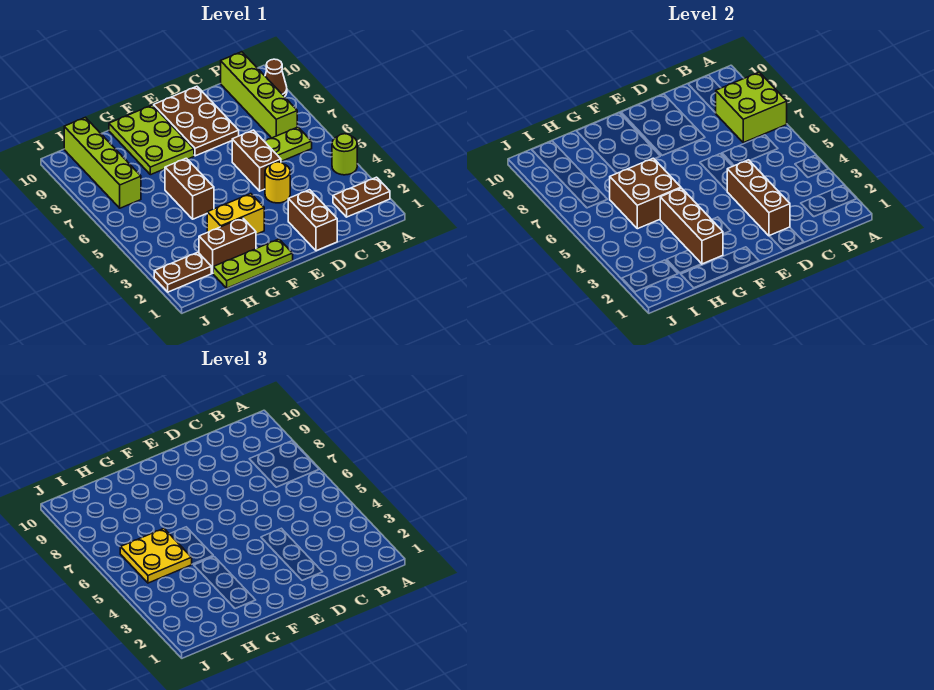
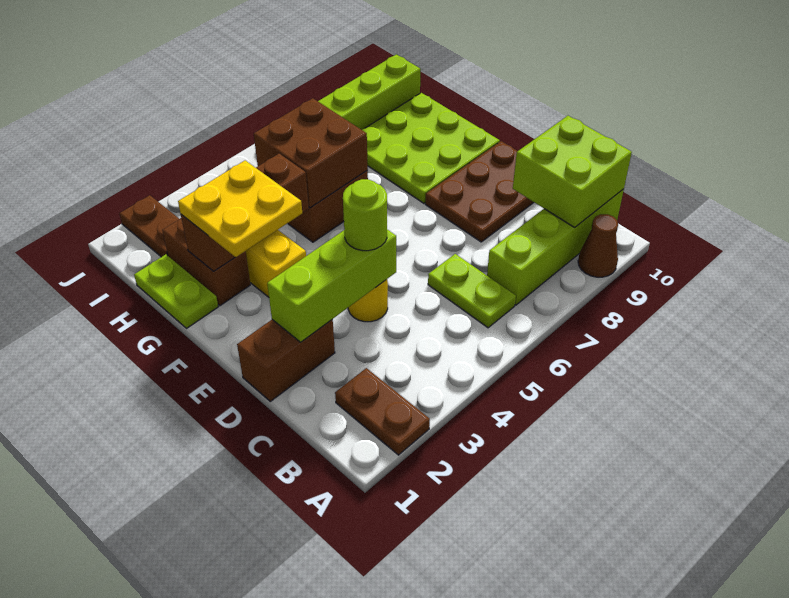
lime 1x1 round brick [332,134,357,175] -> lime 1x1 round brick moved to [343,179,387,251]
lime 2x2 brick [716,72,787,143] -> lime 2x2 brick moved to [513,116,632,227]
brown 1x3 brick [727,160,790,236] -> lime 1x3 brick [267,230,396,342]
brown 1x2 brick [232,130,281,191] -> none
lime 1x3 plate [213,239,293,288] -> lime 1x2 plate [134,254,218,328]
lime 2x3 plate [109,105,194,175] -> lime 3x3 plate [362,93,500,203]
yellow 2x2 plate [120,529,192,583] -> yellow 2x2 plate moved to [178,160,302,257]

